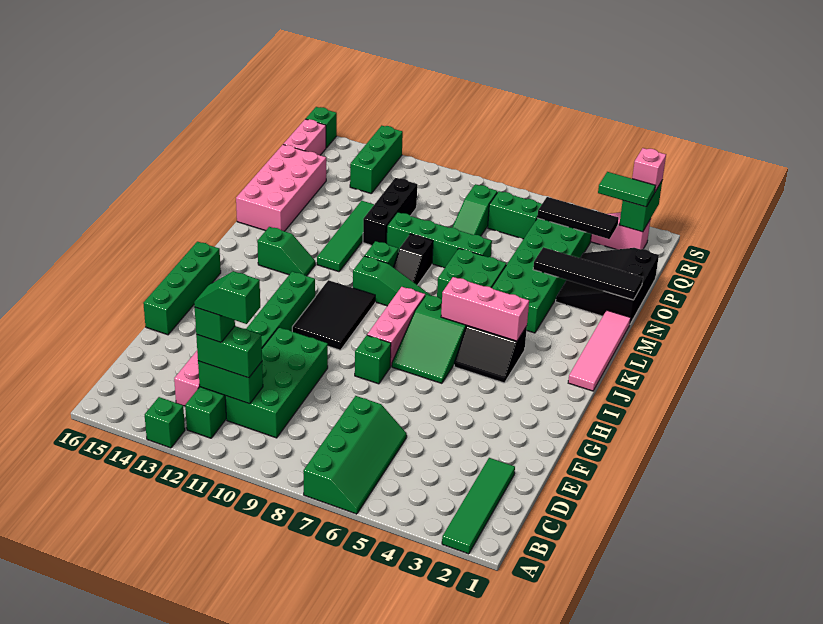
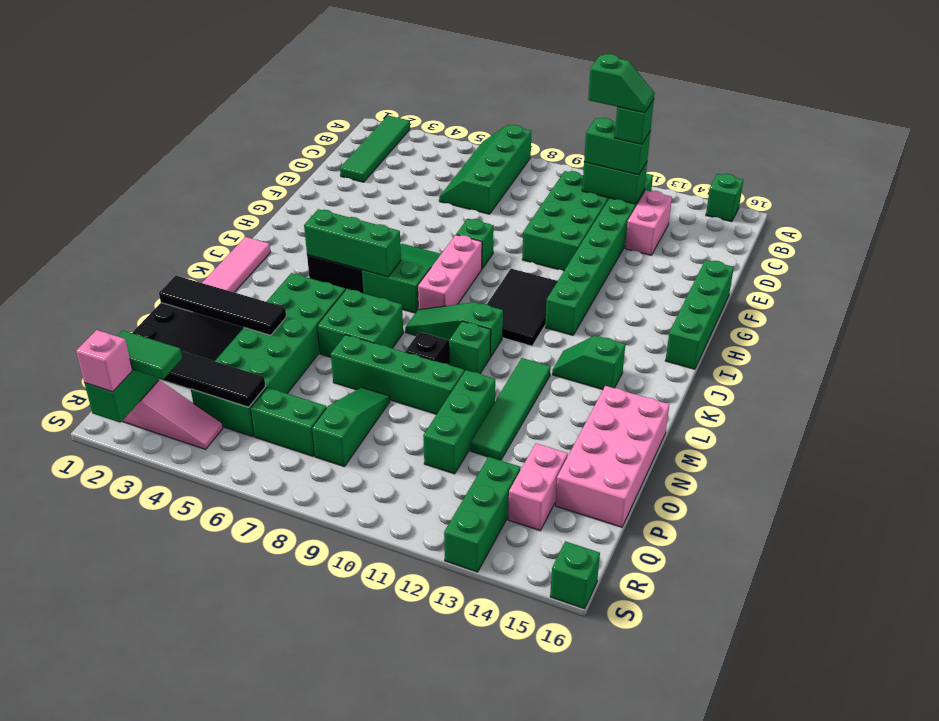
green 1x1 brick [145,397,185,448] -> green 1x1 brick moved to [706,174,743,222]
pink 1x3 brick [441,277,529,341] -> green 1x3 brick [304,209,401,277]
black 1x3 brick [363,178,417,245] -> green 1x3 brick [423,370,495,474]
pink 1x2 brick [283,119,326,155] -> pink 1x2 brick moved to [508,443,568,531]

